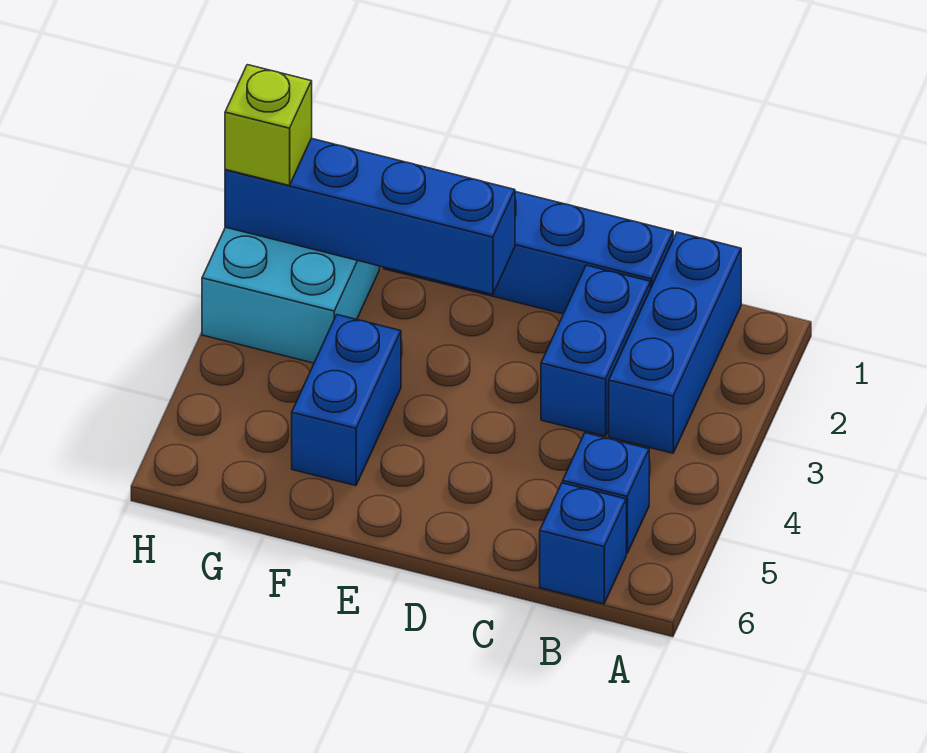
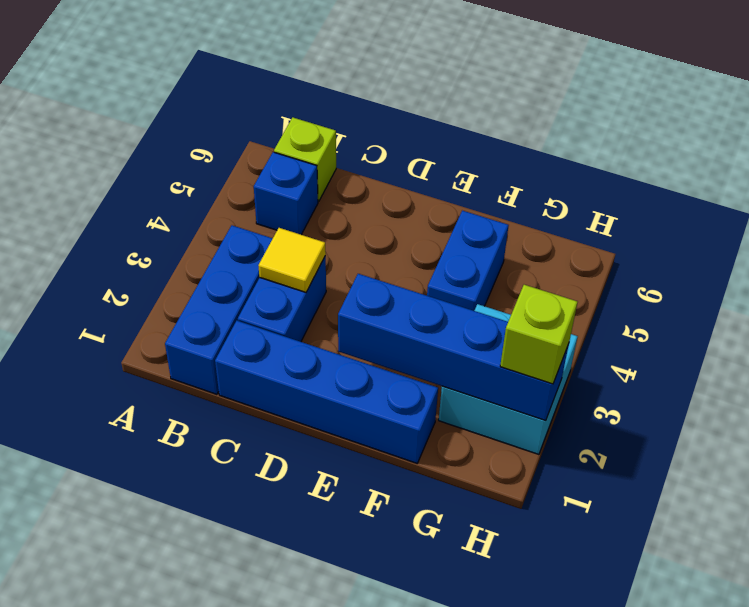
blue 1x1 brick [540,483,626,604] -> lime 1x1 brick [274,117,336,202]
none -> yellow 1x1 tile [258,228,326,292]

